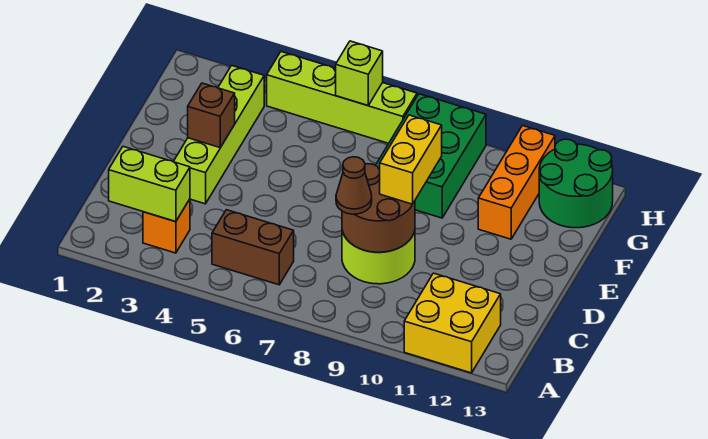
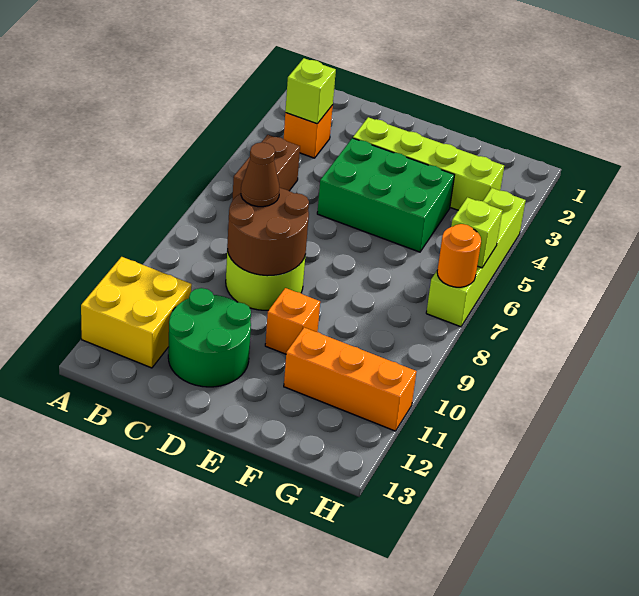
lime 1x2 brick [109,147,190,222] -> lime 1x1 brick [285,58,336,124]
yellow 1x2 brick [380,115,442,204] -> none
brown 1x1 brick [188,83,235,147] -> none
none -> orange 1x1 brick [265,288,320,354]
green 2x3 brick [376,94,486,218] -> green 2x3 brick moved to [317,138,454,252]
green 2x2 round brick [539,139,613,228] -> green 2x2 round brick moved to [168,288,251,387]
none -> orange 1x1 round brick [437,224,481,287]

